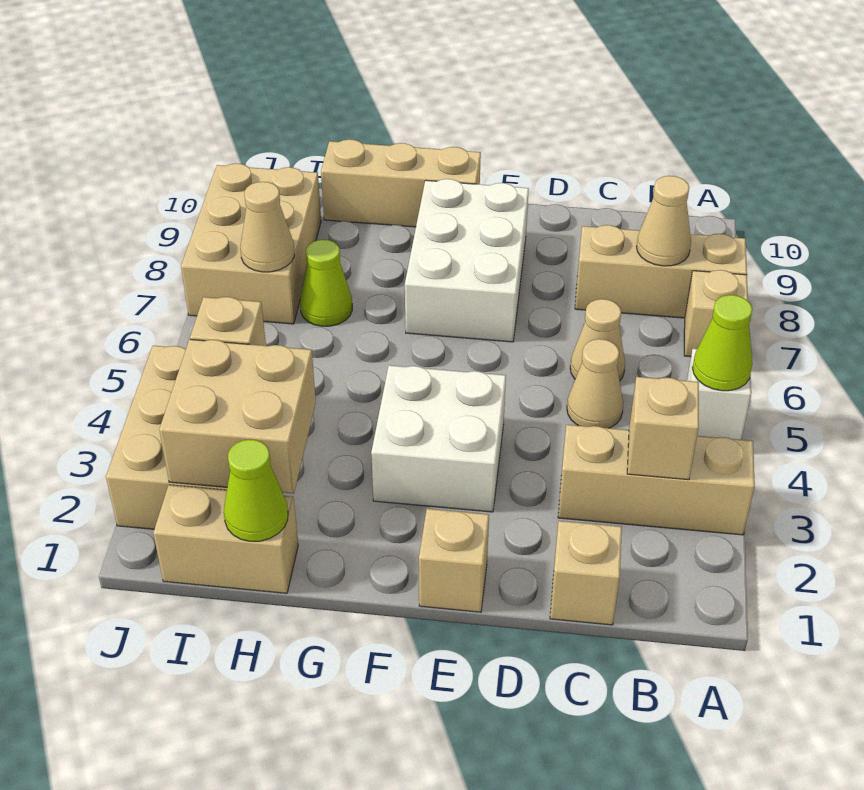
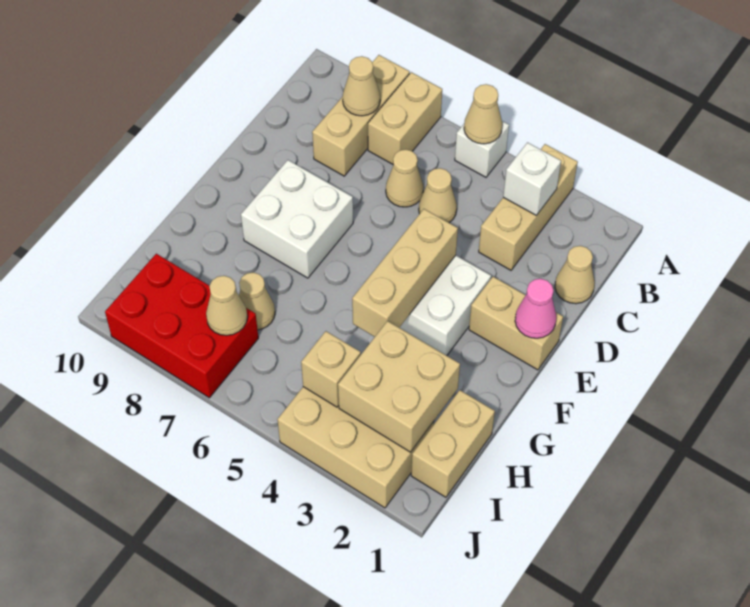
lime 1x1 cone [692,295,752,391] -> tan 1x1 cone [464,84,502,144]
tan 1x1 brick [684,270,748,357] -> tan 1x2 brick [368,72,442,164]
tan 1x1 brick [627,377,699,480] -> white 1x1 brick [503,143,561,215]
tan 1x1 brick [550,521,622,625] -> tan 1x1 cone [555,246,595,304]
tan 1x1 brick [419,509,489,612] -> tan 1x2 brick [469,277,563,370]
none -> pink 1x1 cone [515,279,556,338]
white 2x3 brick [405,179,529,342] -> white 2x2 brick [241,160,353,278]
tan 1x3 brick [321,139,481,227] -> tan 1x3 brick moved to [352,209,458,337]
lime 1x1 cone [224,439,288,541] -> none
lime 1x1 cone [300,239,352,326] -> tan 1x1 cone [239,272,275,330]
tan 2x3 brick [181,163,321,324] -> red 2x3 brick [105,254,258,398]

